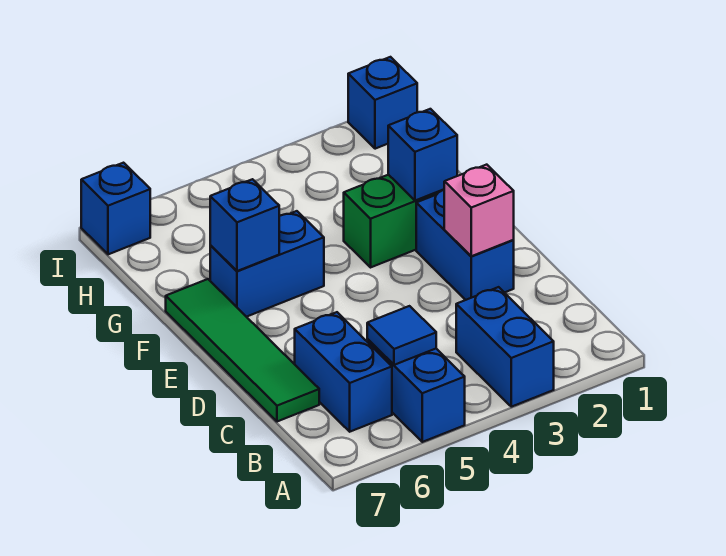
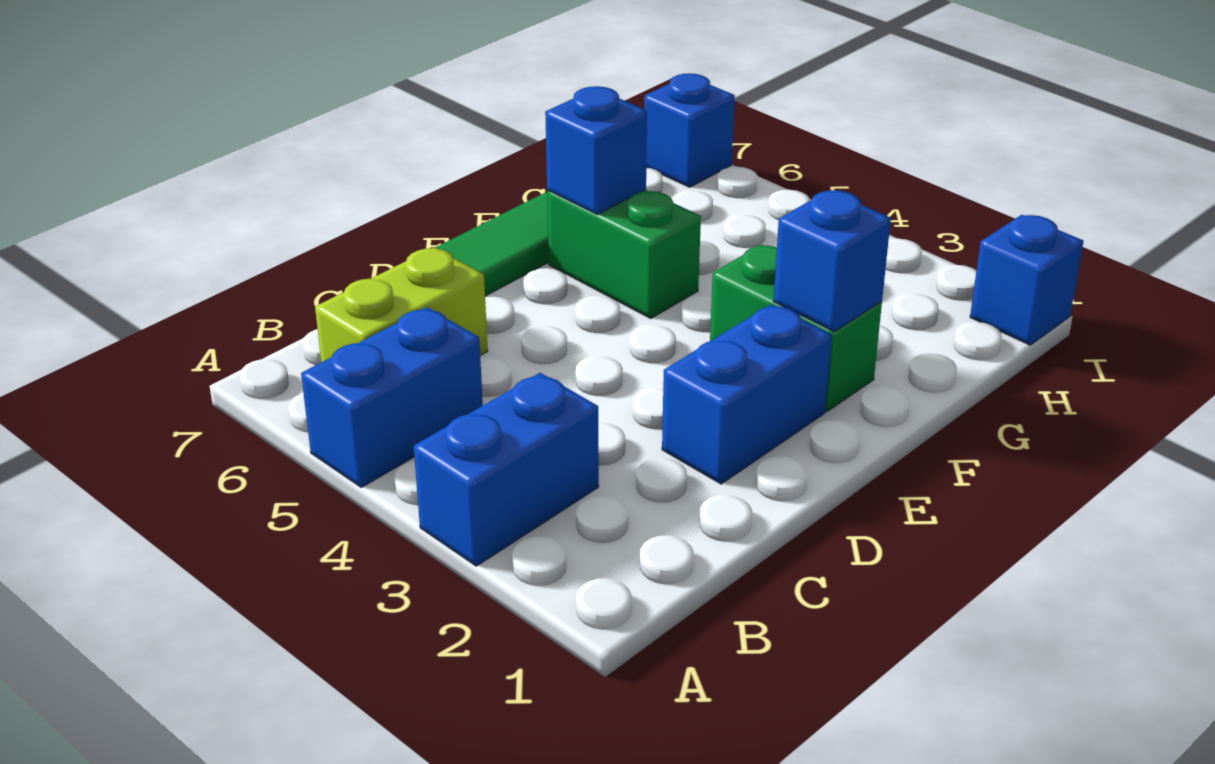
blue 1x1 tile [367,306,436,365] -> none
blue 1x2 brick [295,312,392,432] -> lime 1x2 brick [315,247,488,362]
pink 1x1 brick [444,165,514,256] -> none
blue 1x2 brick [210,211,324,317] -> green 1x2 brick [547,190,701,319]

